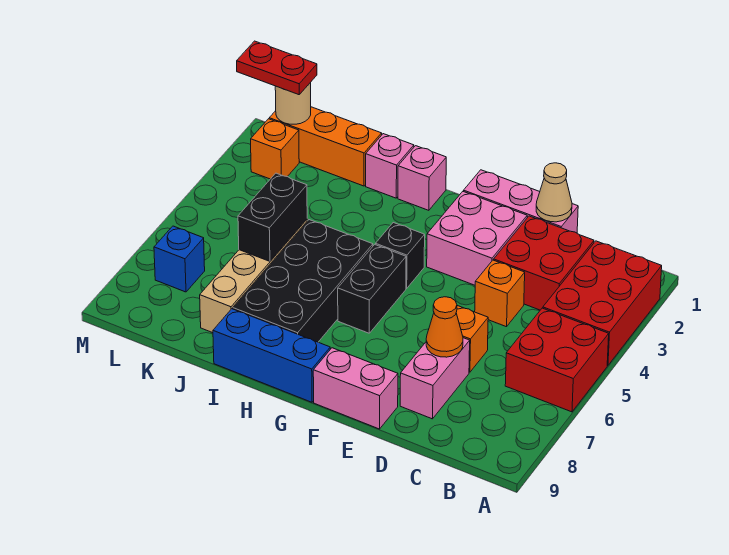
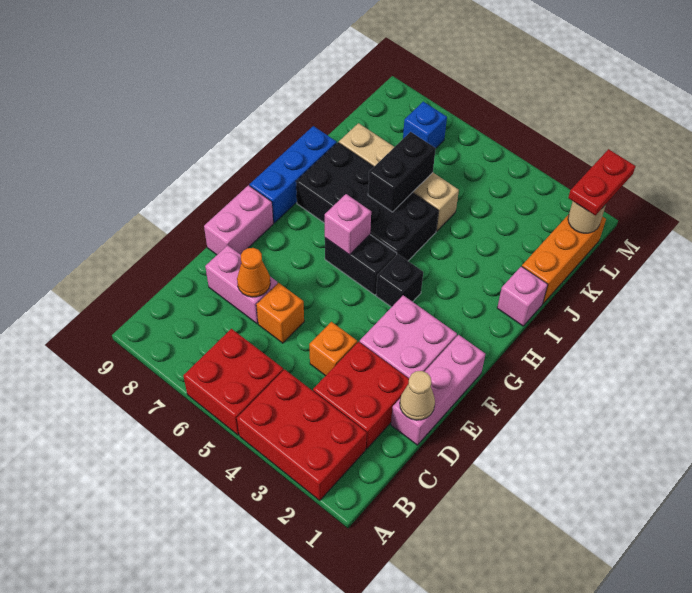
pink 1x1 brick [398,146,446,210] -> pink 1x1 brick moved to [325,194,371,255]
black 1x2 brick [238,173,307,261] -> black 1x2 brick turned to [368,132,436,212]
orange 1x1 brick [251,119,299,179] -> none

